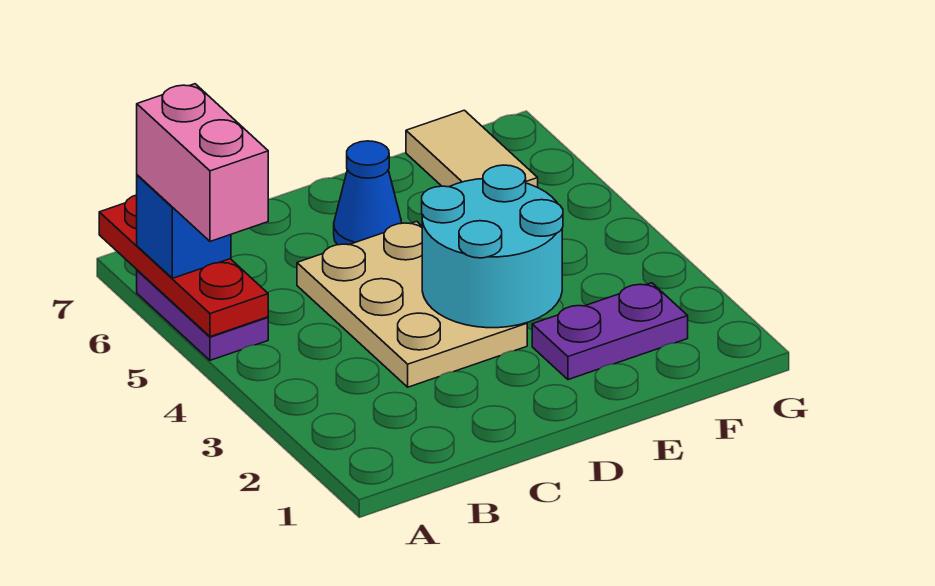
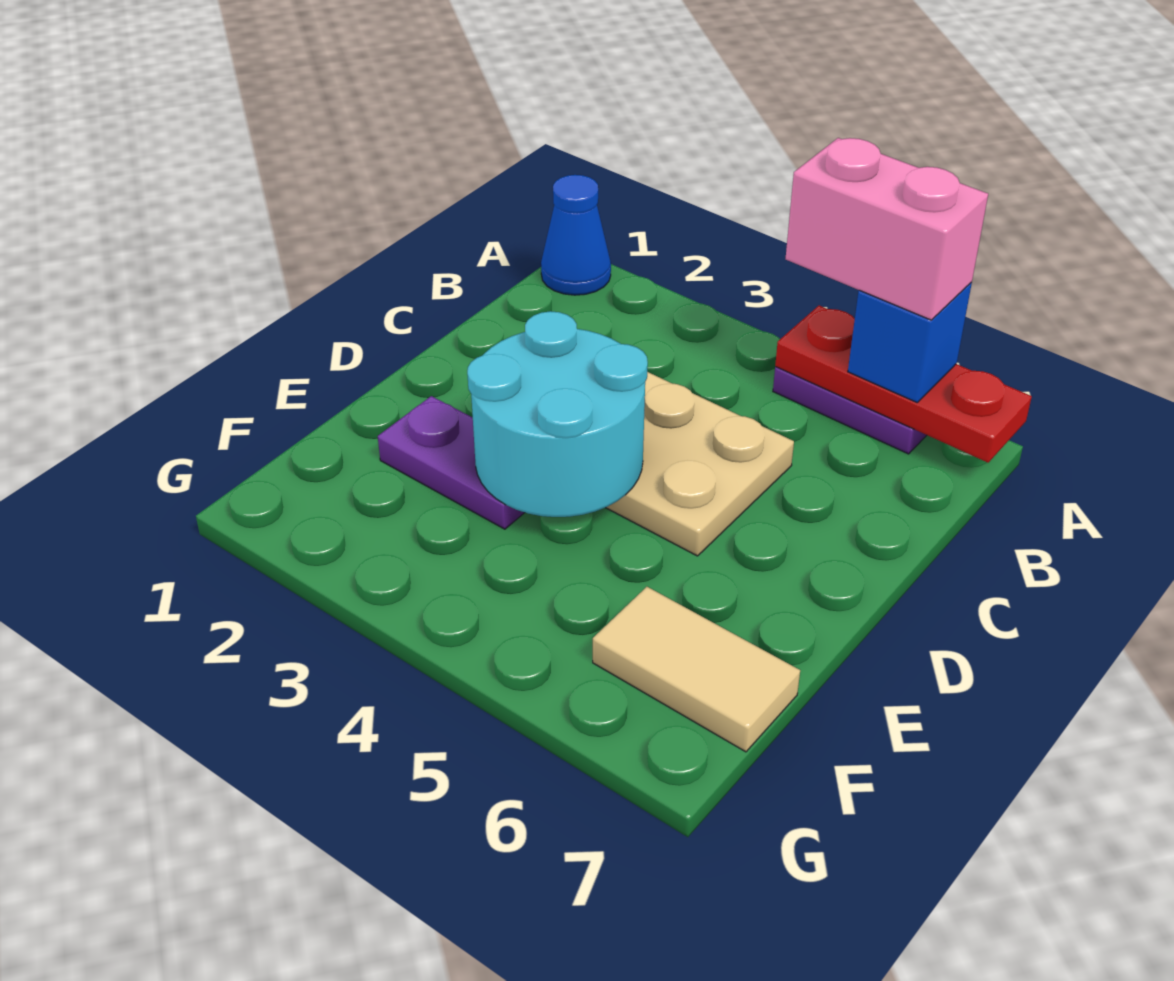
blue 1x1 cone [334,141,402,245] -> blue 1x1 cone moved to [541,175,611,295]
purple 1x2 plate [532,283,688,380] -> purple 1x2 plate turned to [378,396,525,529]

